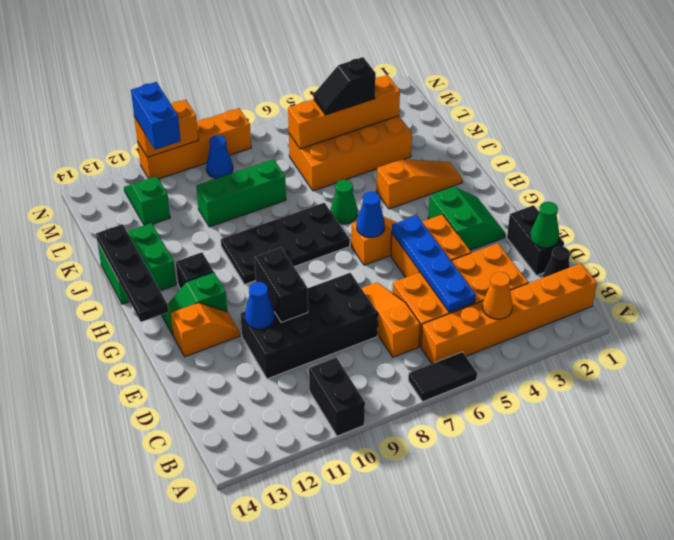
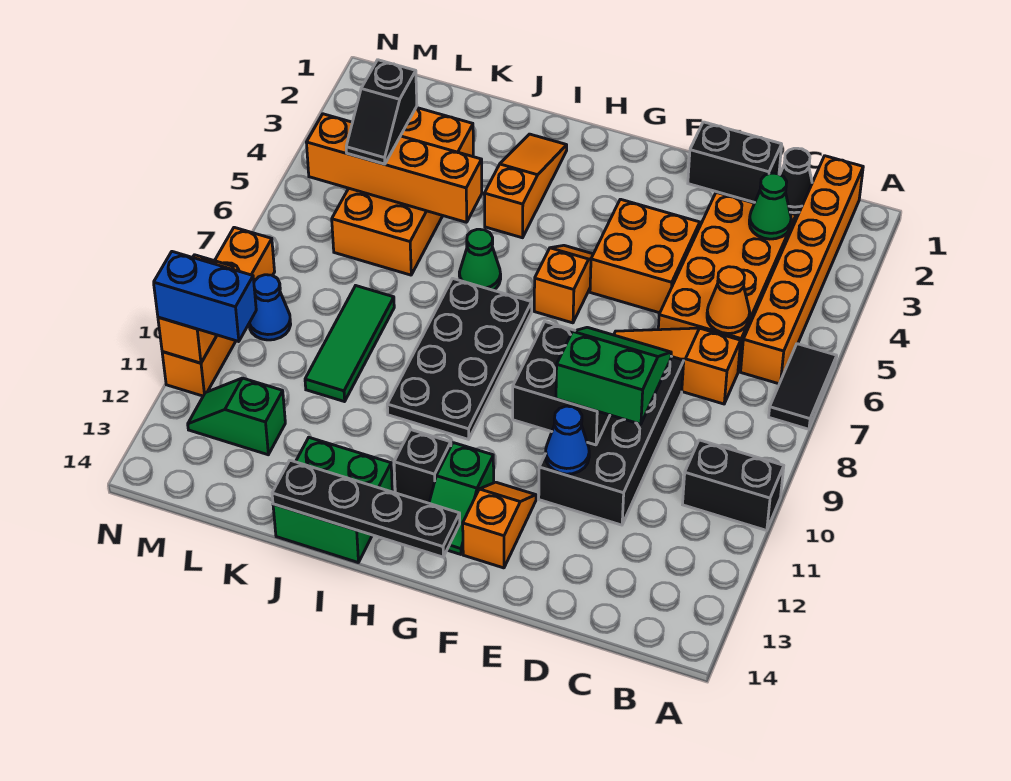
orange 1x1 cone [483,272,513,319] -> orange 1x1 cone moved to [707,267,750,333]
blue 1x4 plate [392,216,476,312] -> none
green 1x1 cone [530,202,559,248] -> green 1x1 cone moved to [749,173,791,239]
black 1x2 brick [254,248,308,322] -> black 2x2 brick [513,322,610,445]
green 2x2 slope [428,186,505,250] -> green 2x2 slope moved to [556,327,671,424]
blue 1x1 cone [357,192,385,237] -> none
green 1x3 brick [196,159,286,227] -> green 1x3 tile [305,286,394,402]
orange 1x4 brick [288,75,400,149] -> orange 1x4 brick turned to [306,114,482,222]

